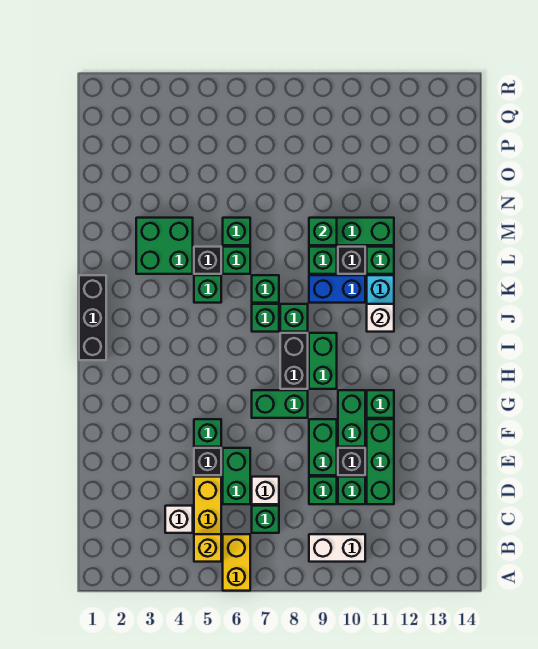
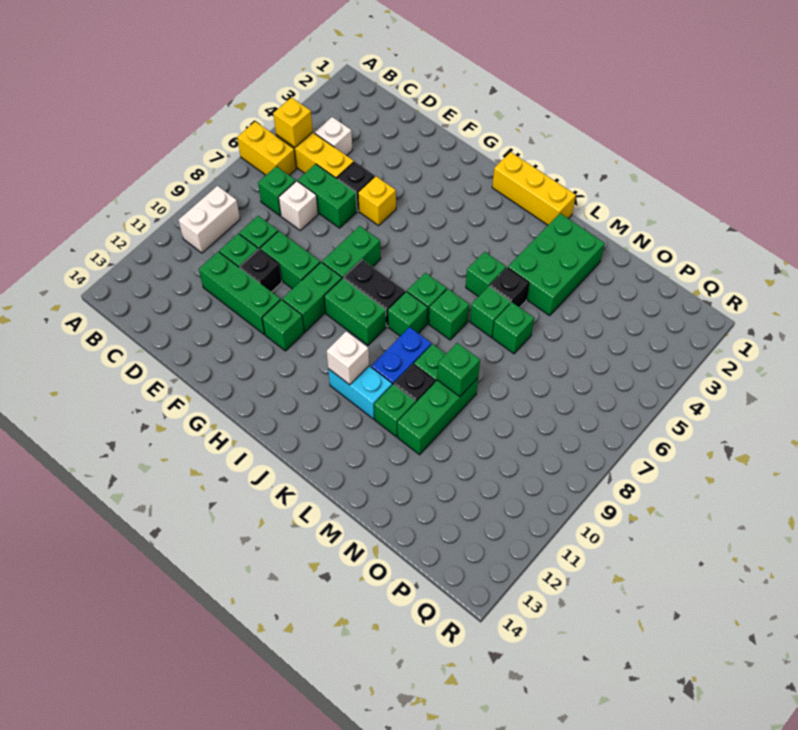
green 1x1 brick [194,419,221,447] -> yellow 1x1 brick [358,176,396,226]
green 1x2 brick [338,390,365,447] -> green 1x2 brick turned to [283,262,342,332]
black 1x3 brick [79,275,106,360] -> yellow 1x3 brick [492,152,576,225]
green 2x2 brick [136,218,193,274] -> green 2x3 brick [508,213,605,316]

